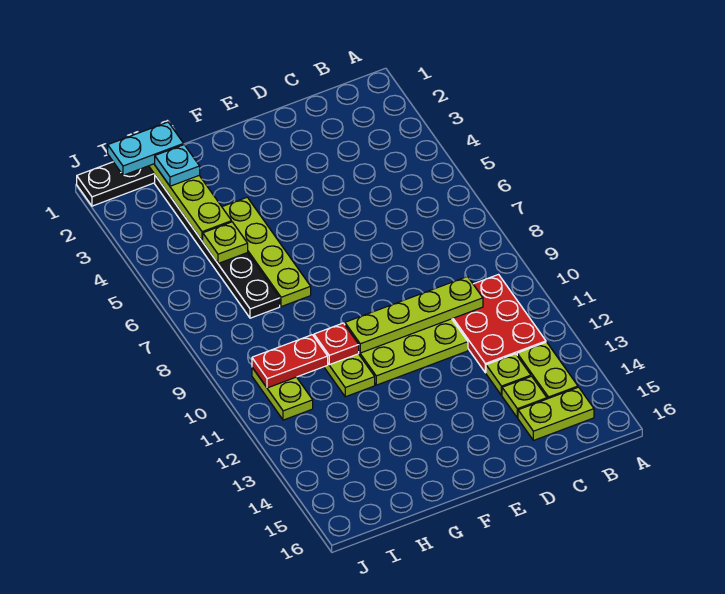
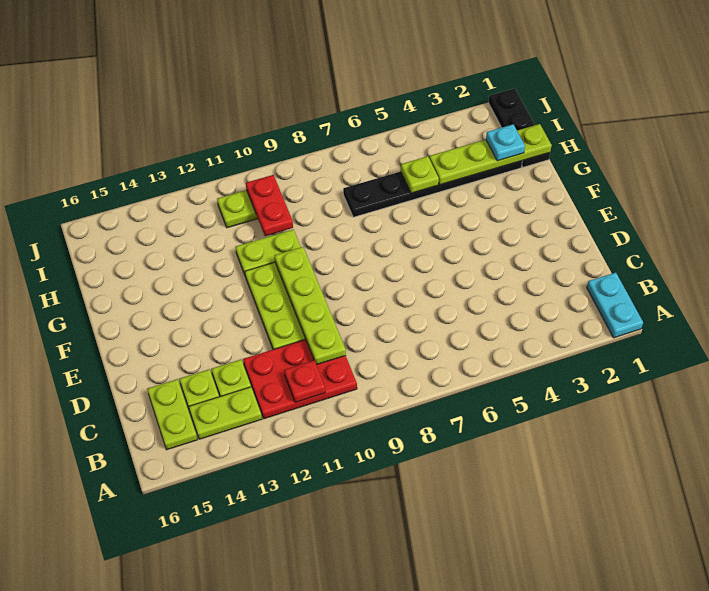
lime 1x4 plate [222,197,311,307] -> none
red 1x1 plate [314,323,359,365] -> red 1x1 plate moved to [284,361,325,402]
cyan 1x2 plate [108,122,184,175] -> cyan 1x2 plate moved to [587,273,643,338]

